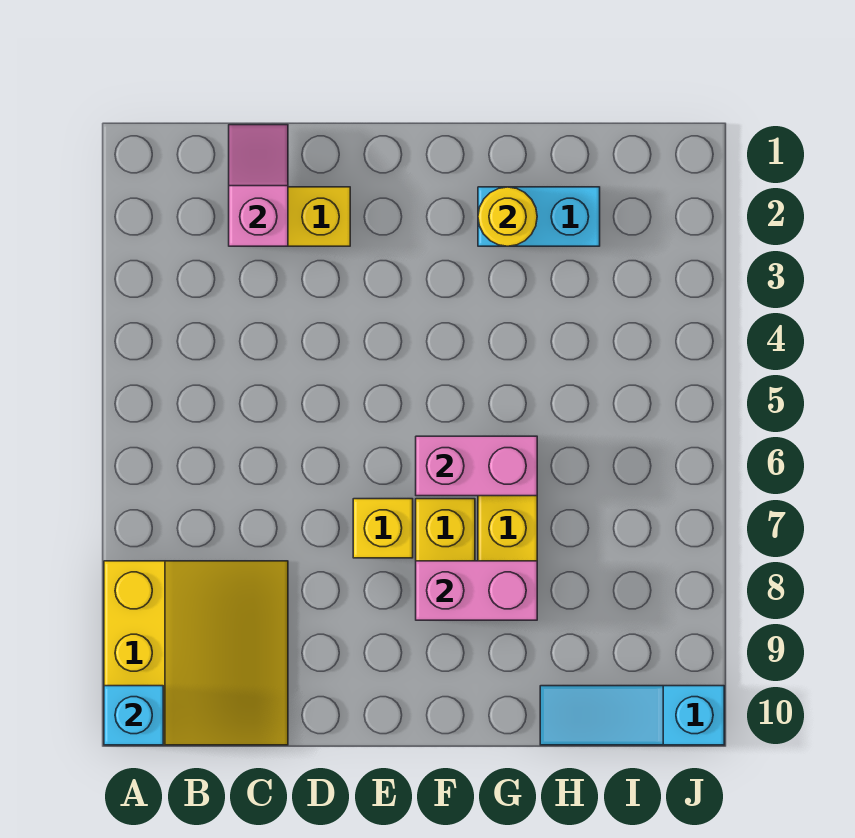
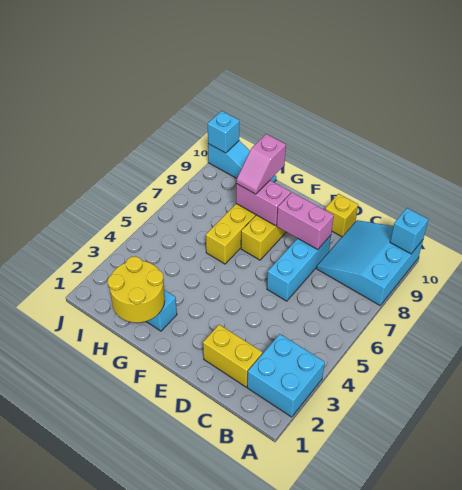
none -> cyan 2x2 brick [247,334,325,417]
yellow 3x3 slope [104,561,288,745] -> cyan 3x3 slope [317,220,423,305]
pink 1x2 slope [229,125,288,246] -> pink 1x2 slope moved to [236,134,286,194]
none -> cyan 1x3 brick [267,235,331,301]
yellow 1x1 brick [353,499,413,558] -> yellow 1x1 brick moved to [325,194,358,237]
pink 1x2 brick [416,436,537,496] -> pink 1x2 brick moved to [277,192,334,250]
yellow 1x1 round brick [478,187,537,246] -> yellow 2x2 round brick [108,256,165,323]
none -> cyan 1x1 brick [208,111,239,153]

